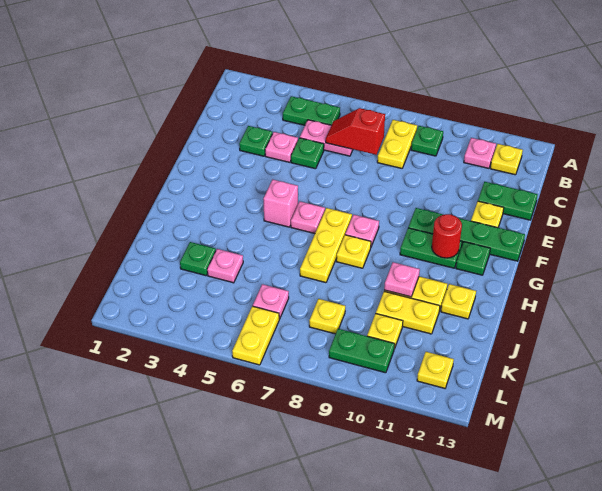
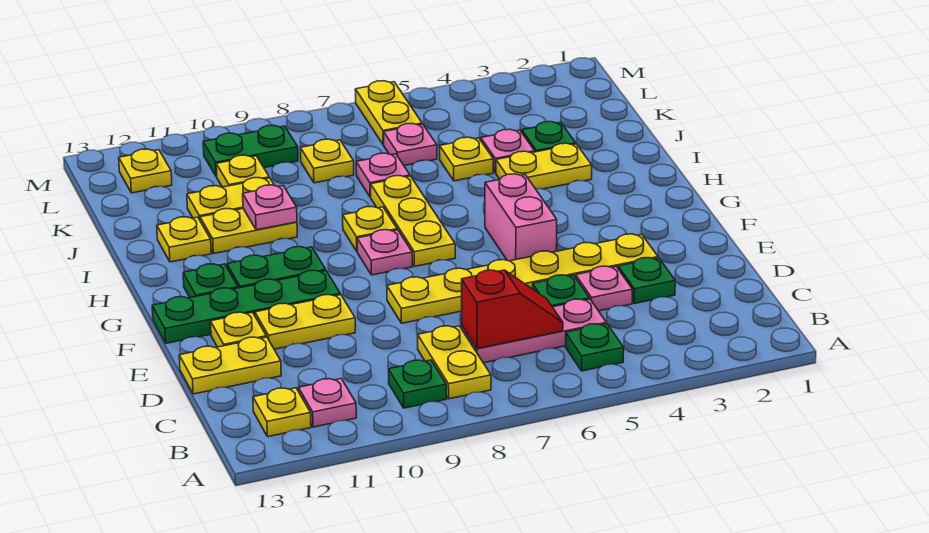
green 1x2 plate [283,96,340,125] -> green 1x1 plate [565,324,624,371]
pink 1x2 plate [300,120,353,156] -> pink 1x3 plate [462,299,606,363]
green 1x2 plate [478,182,538,220] -> yellow 1x2 plate [179,337,281,394]
none -> yellow 1x6 plate [387,234,658,323]
none -> yellow 1x2 plate [255,295,355,349]
pink 1x1 brick [263,179,298,227] -> pink 1x2 brick [485,174,557,261]
pink 1x1 plate [291,201,325,234] -> pink 1x1 plate moved to [356,153,410,197]
red 1x1 round brick [432,214,462,258] -> none
none -> yellow 1x2 plate [496,143,592,189]
none -> yellow 1x1 plate [440,137,493,181]

